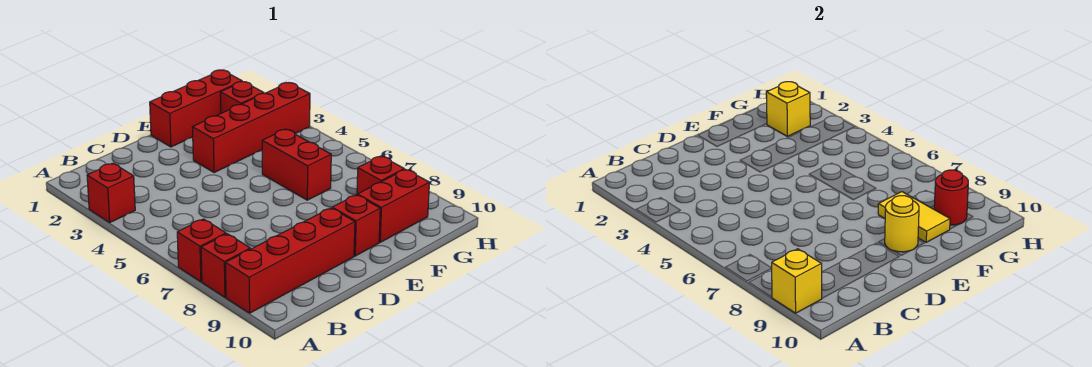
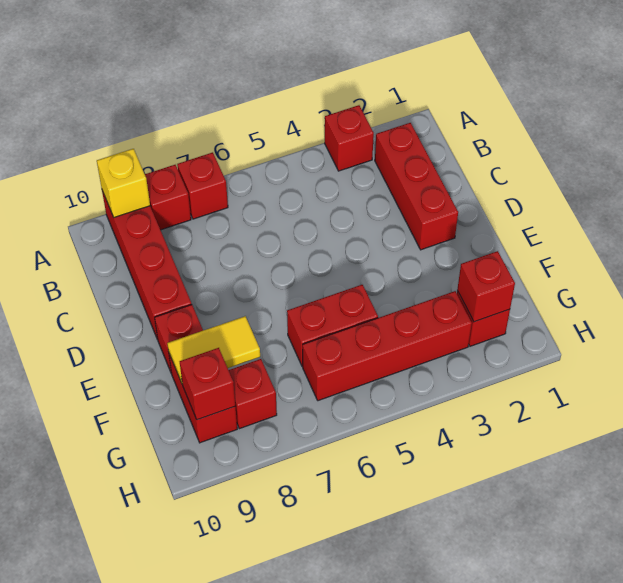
red 1x3 brick [150,70,242,147] -> red 1x3 brick moved to [375,123,458,250]
red 1x4 brick [192,83,310,173] -> red 1x4 brick turned to [303,291,472,401]
yellow 1x1 round brick [885,196,919,252] -> none
yellow 1x1 brick [766,82,810,136] -> red 1x1 brick [457,251,515,322]
red 1x1 round brick [934,170,968,225] -> red 1x1 brick [180,348,235,420]

